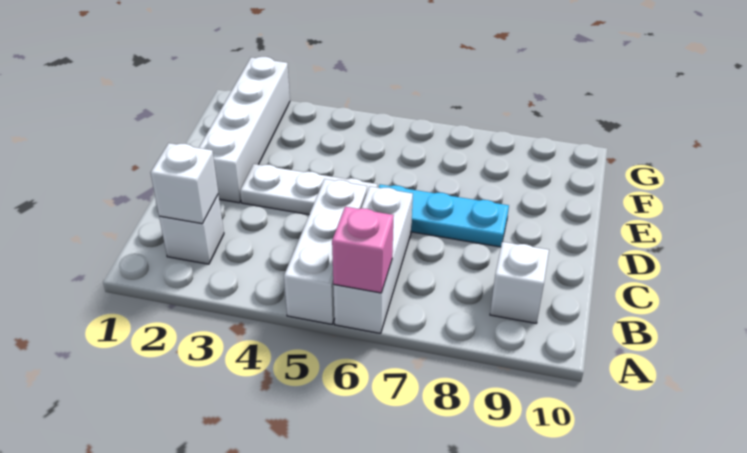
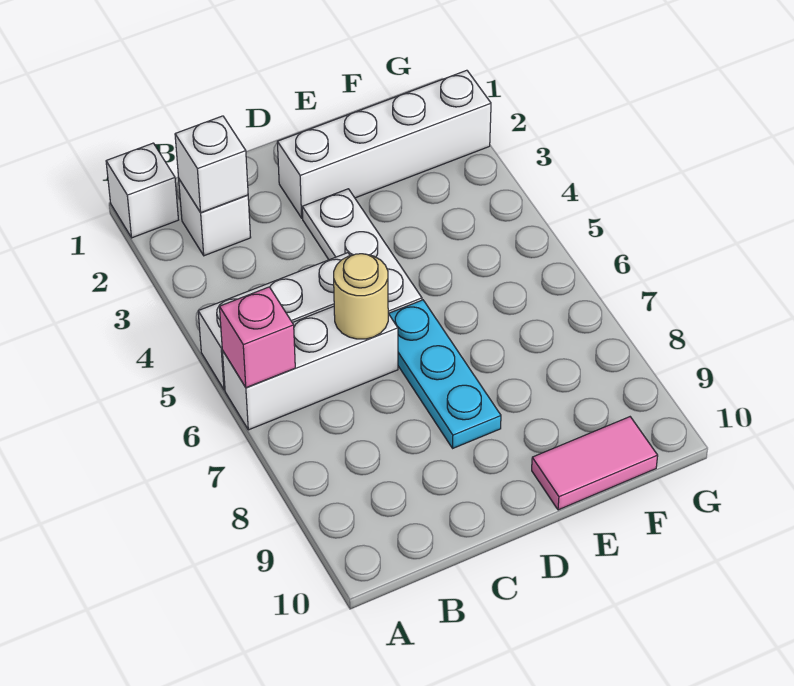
white 1x1 brick [490,242,549,323] -> white 1x1 brick moved to [106,143,178,238]
none -> tan 1x1 round brick [334,254,388,339]
none -> pink 1x2 tile [532,417,658,510]

